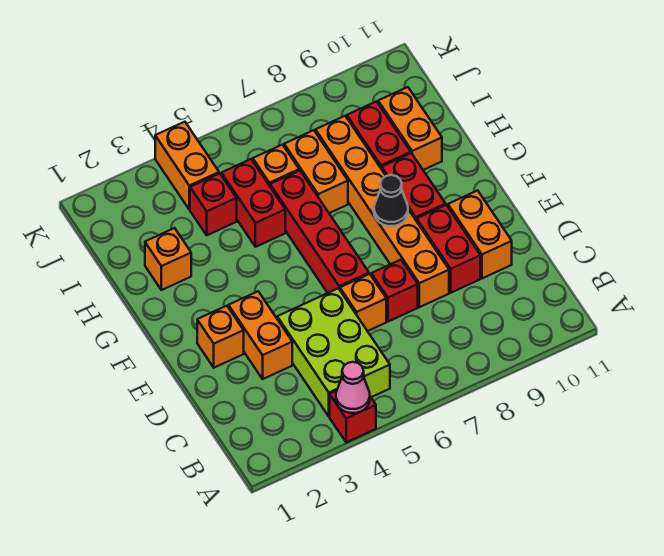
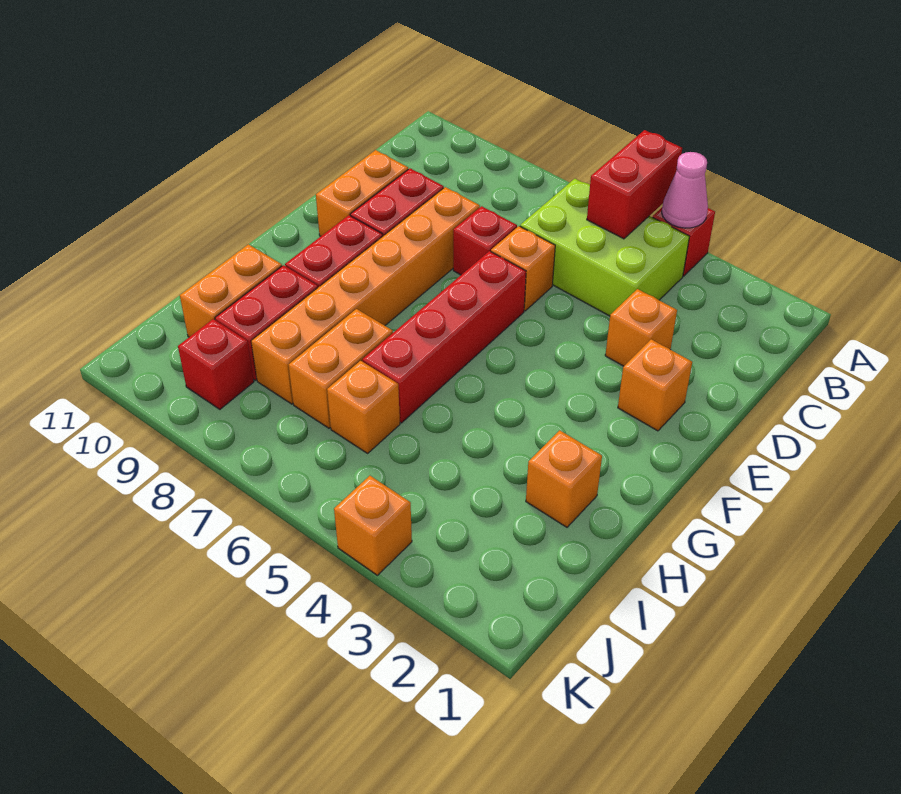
lime 2x3 brick [277,288,390,416] -> lime 2x3 brick turned to [520,179,690,316]
orange 1x2 brick [229,291,292,379] -> orange 1x1 brick [605,289,677,366]
black 1x1 cone [374,175,408,226] -> none
red 1x2 brick [221,159,285,247] -> red 1x2 brick moved to [587,130,682,239]
red 1x1 brick [190,173,237,235] -> red 1x1 brick moved to [178,319,254,409]
orange 1x2 brick [155,122,219,209] -> orange 1x1 brick [334,476,412,575]

